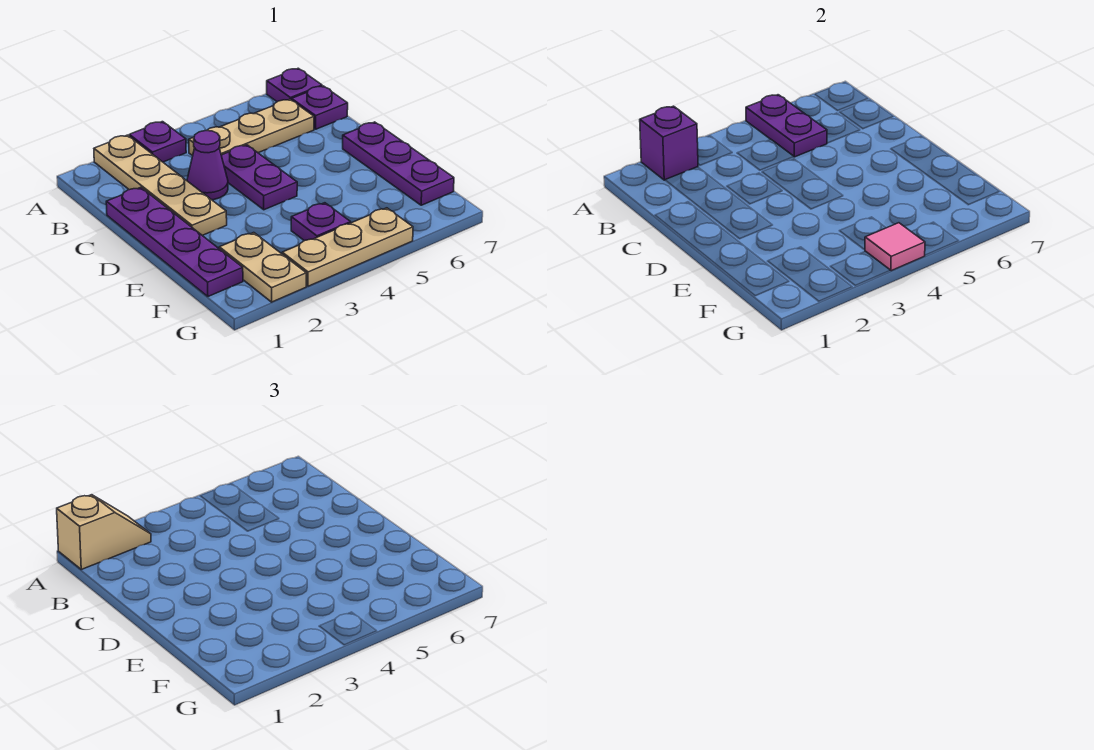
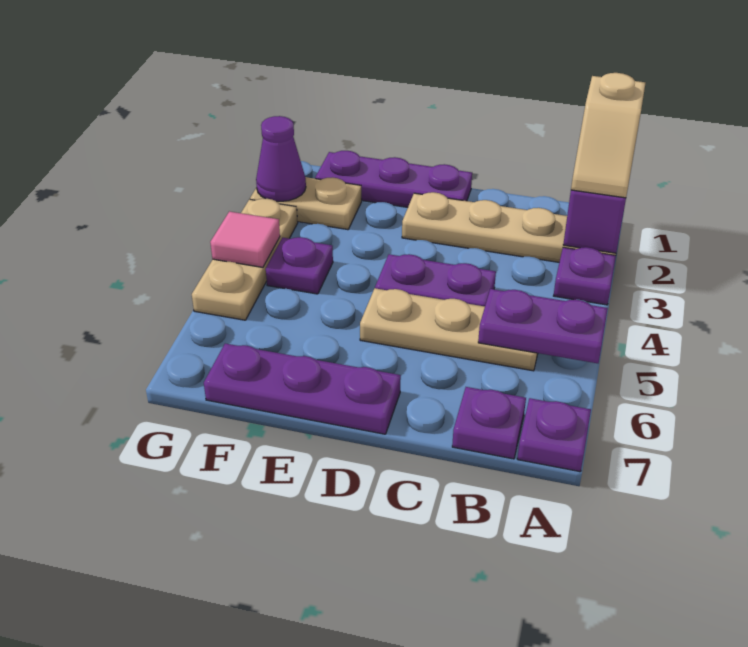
tan 1x3 plate [189,99,314,156] -> tan 1x3 plate turned to [360,288,538,371]
purple 1x4 plate [106,187,243,296] -> purple 1x3 plate [315,151,472,207]
purple 1x1 cone [187,131,228,200] -> purple 1x1 cone moved to [256,116,306,201]

